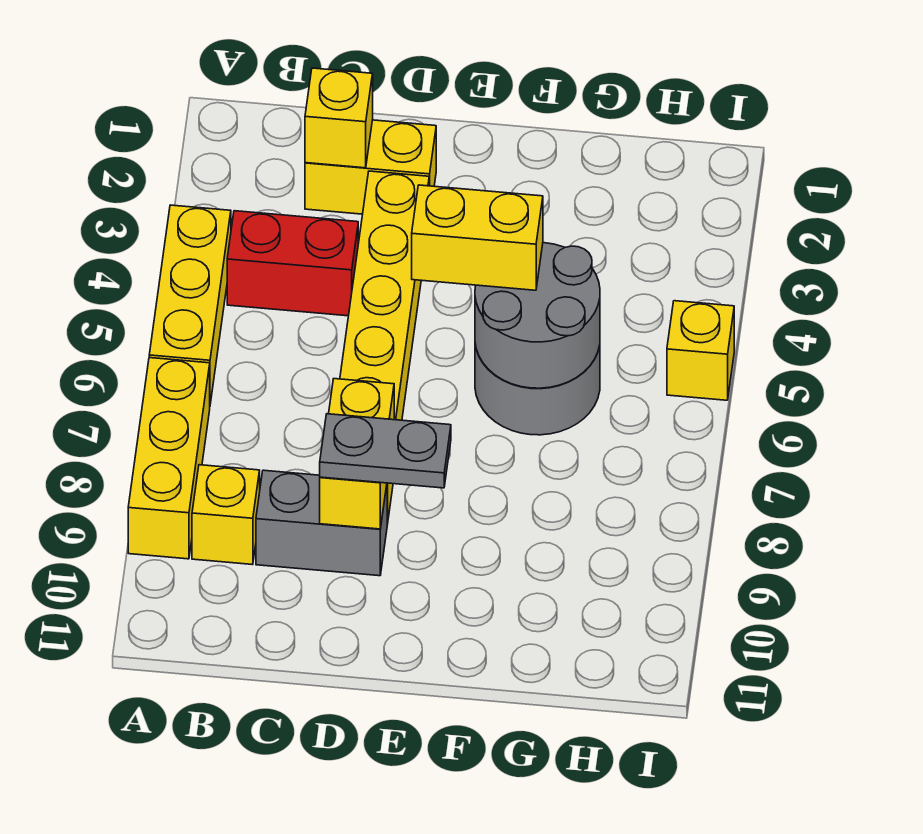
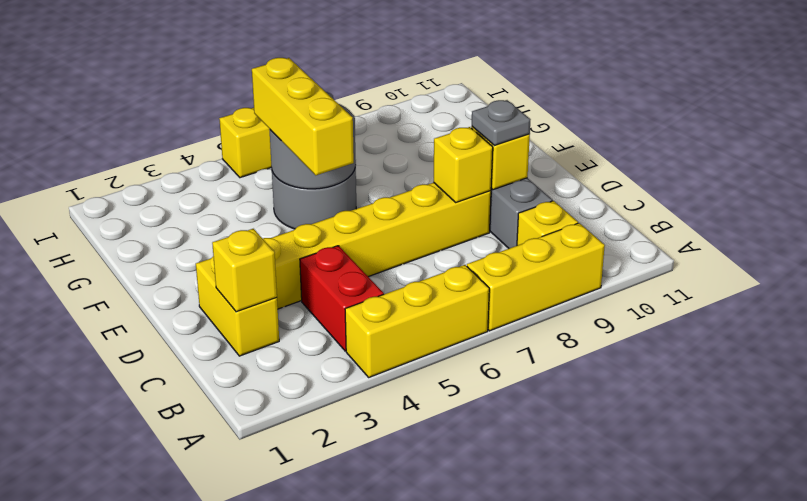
grey 1x2 plate [320,414,451,488] -> grey 1x1 plate [472,100,531,146]
yellow 1x2 brick [412,185,543,290] -> yellow 1x3 brick [252,58,354,175]

